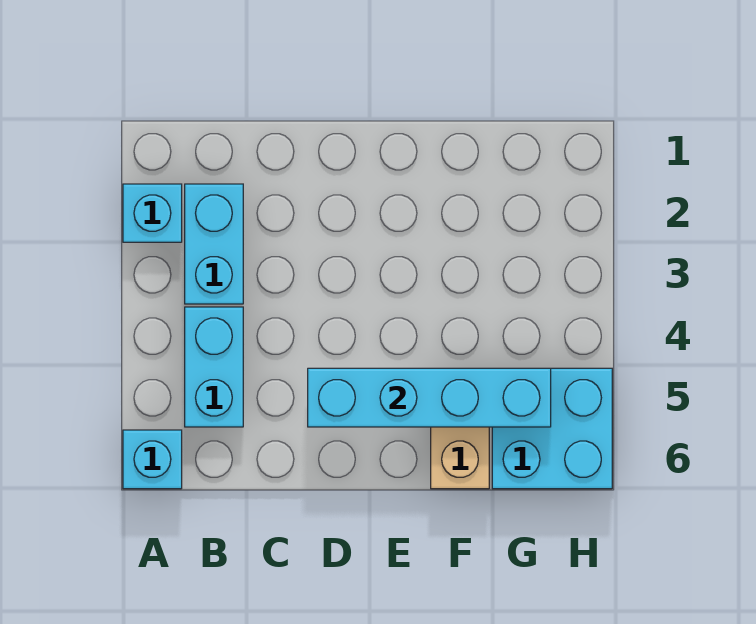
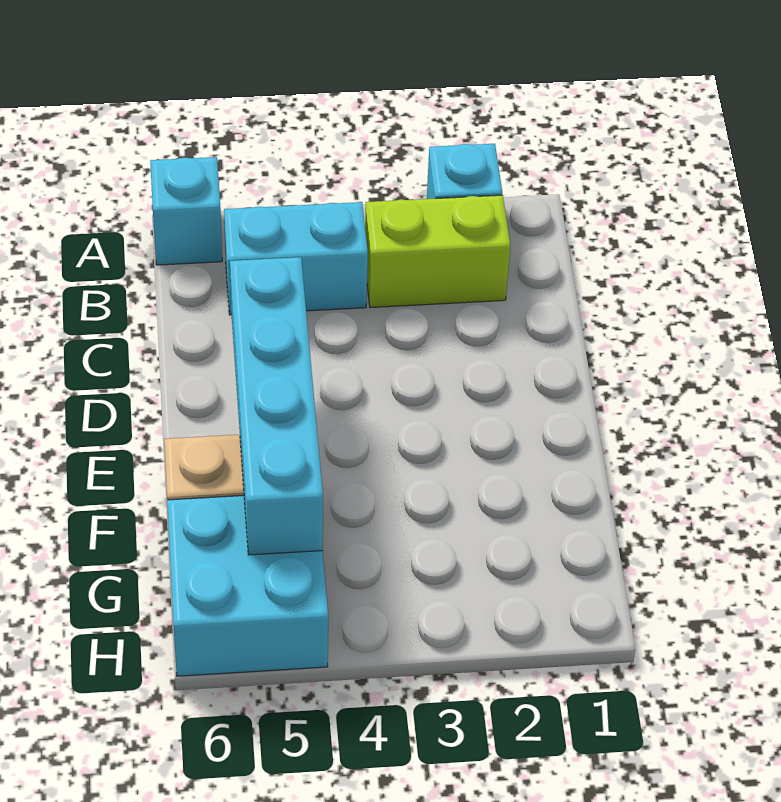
cyan 1x2 brick [185,184,243,304] -> lime 1x2 brick [365,195,510,308]

